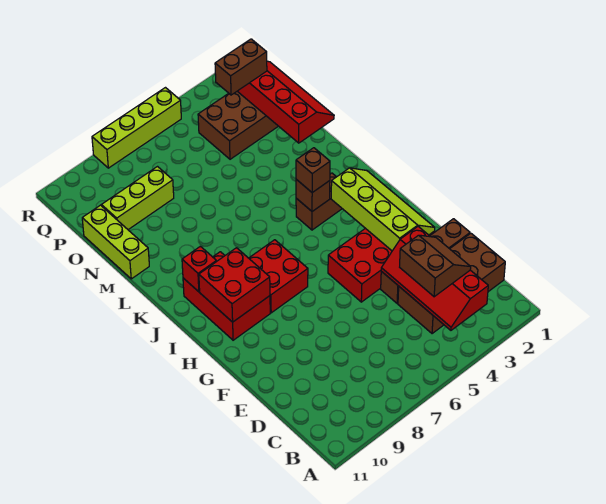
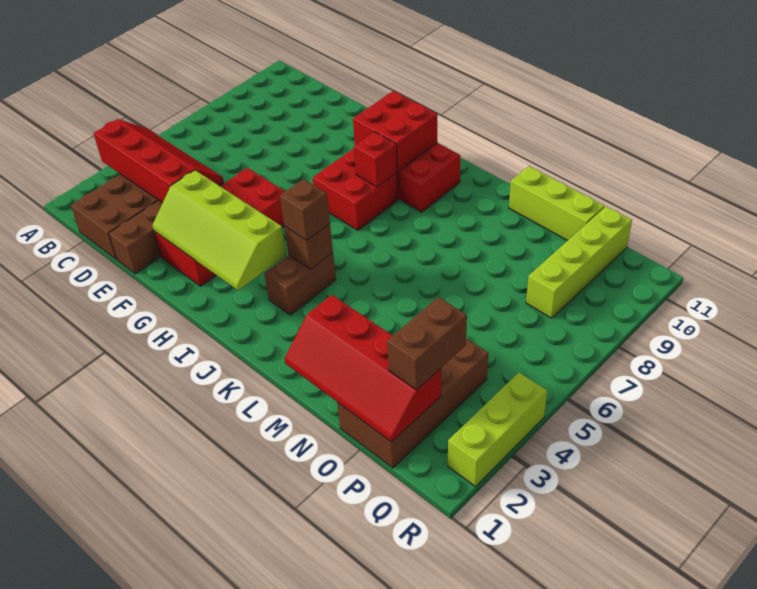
brown 2x2 slope [400,235,471,297] -> none
red 1x1 brick [182,246,217,292] -> red 1x1 brick moved to [354,132,397,187]
lime 1x3 brick [102,167,174,230] -> lime 1x3 brick moved to [448,373,547,486]
lime 1x4 brick [92,88,181,168] -> lime 1x4 brick moved to [526,206,632,318]

